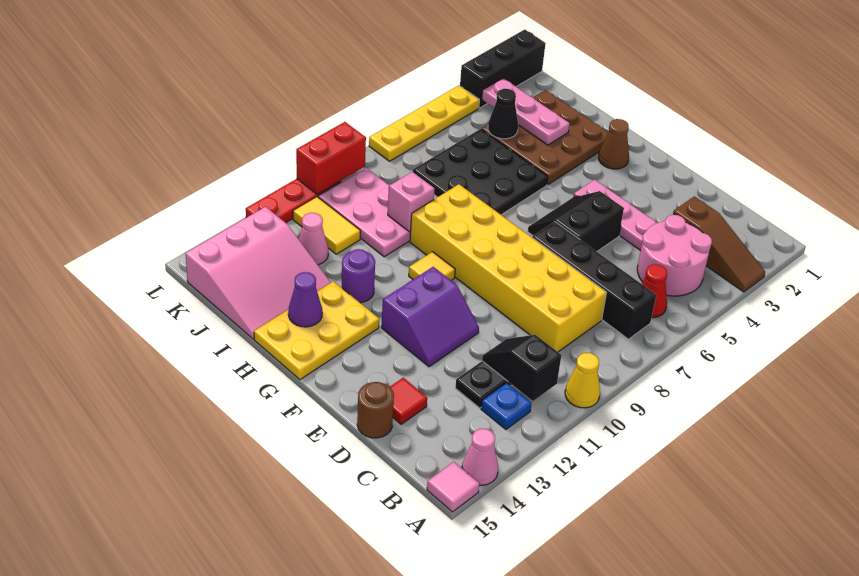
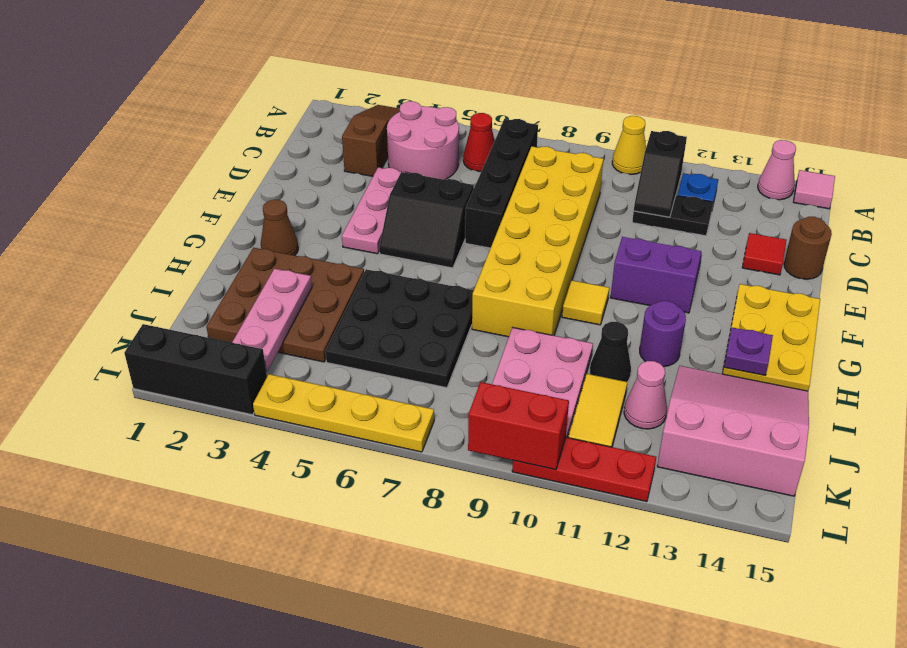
yellow 2x3 plate [254,281,379,379] -> yellow 2x3 plate turned to [722,284,820,391]
purple 1x1 cone [288,272,322,327] -> purple 1x1 plate [724,328,773,375]
pink 1x1 brick [388,172,435,232] -> none
black 1x1 cone [488,89,518,139] -> black 1x1 cone moved to [590,322,631,382]

